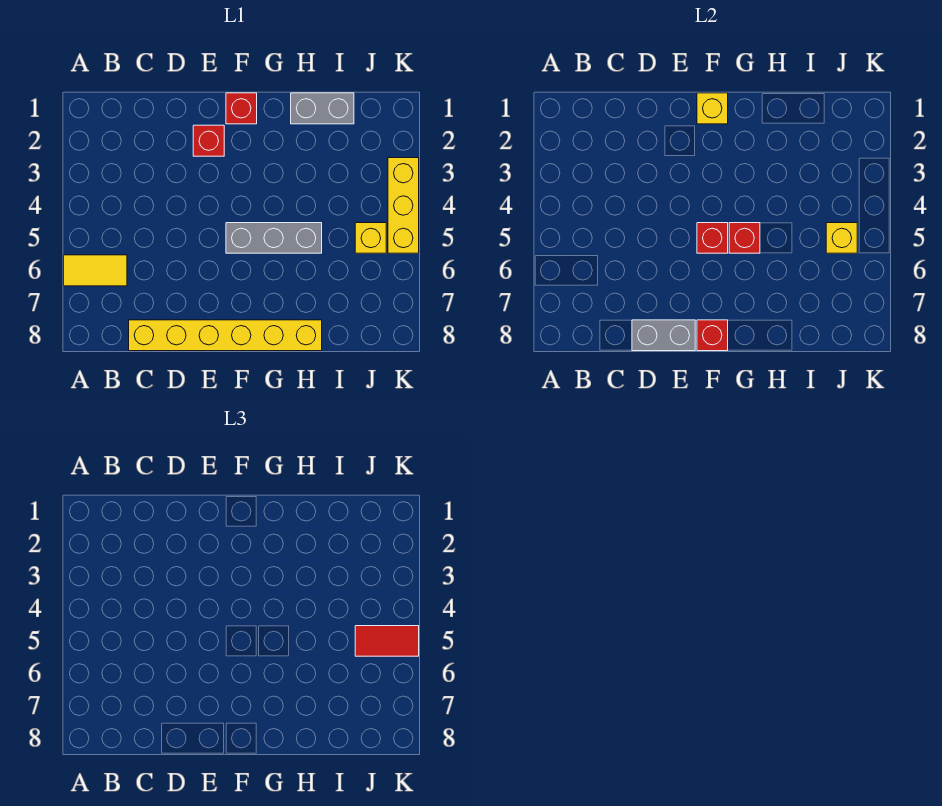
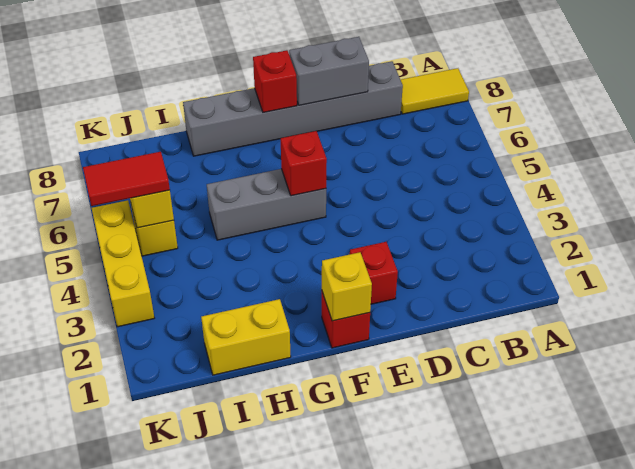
yellow 1x2 tile [64,255,127,286] -> yellow 1x2 tile moved to [400,68,469,114]
yellow 1x6 brick [129,320,322,351] -> grey 1x6 brick [183,61,403,156]
red 1x1 brick [729,223,760,253] -> none
grey 1x2 brick [291,93,354,124] -> yellow 1x2 brick [201,299,291,375]

